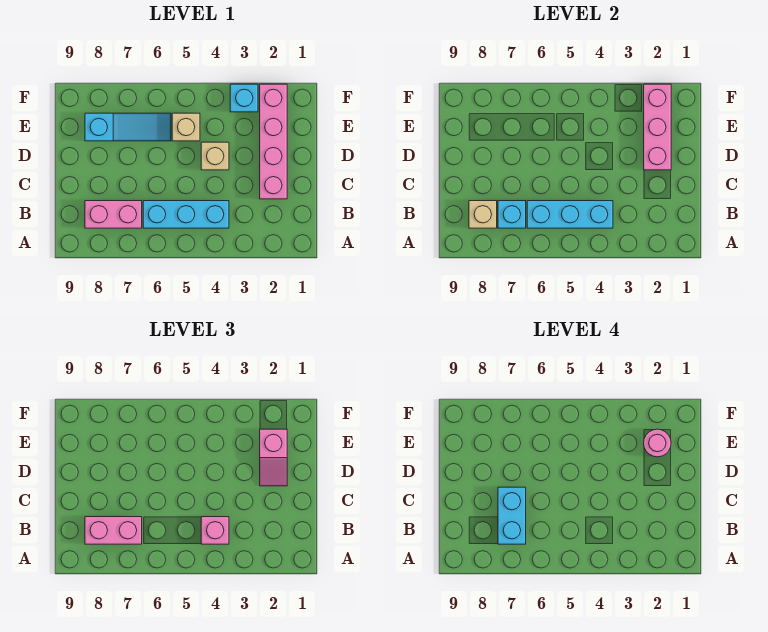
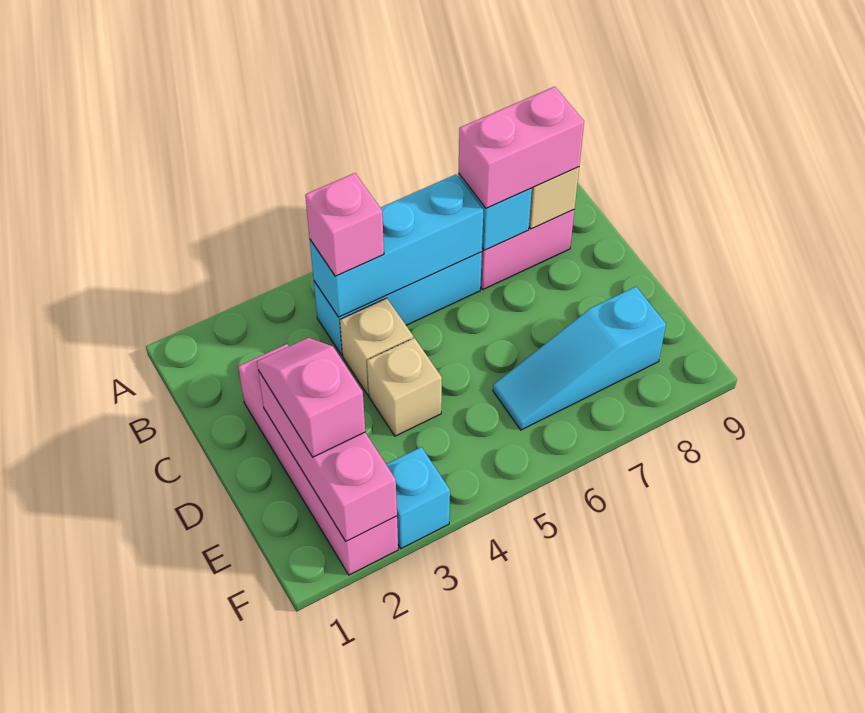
cyan 1x2 brick [498,487,526,544] -> none
pink 1x1 round brick [644,429,671,457] -> none
tan 1x1 brick [172,113,200,141] -> tan 1x1 brick moved to [340,298,413,395]

